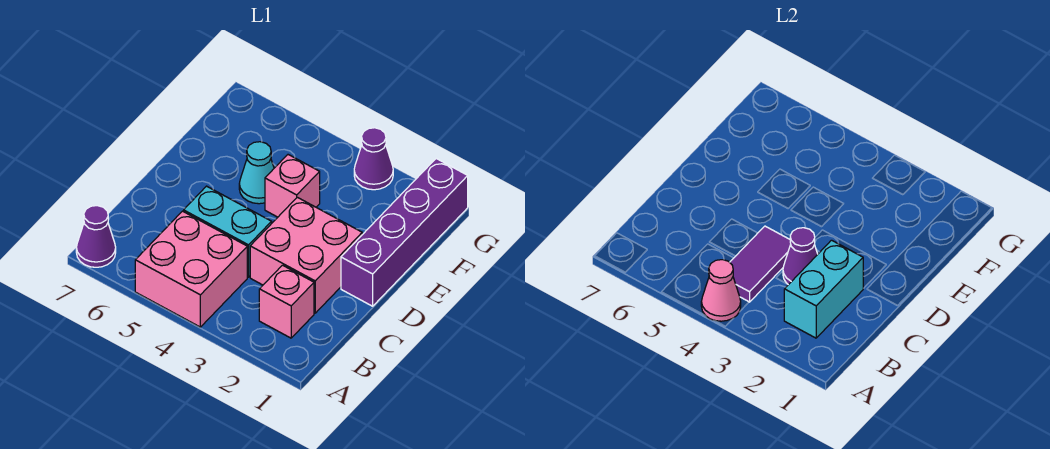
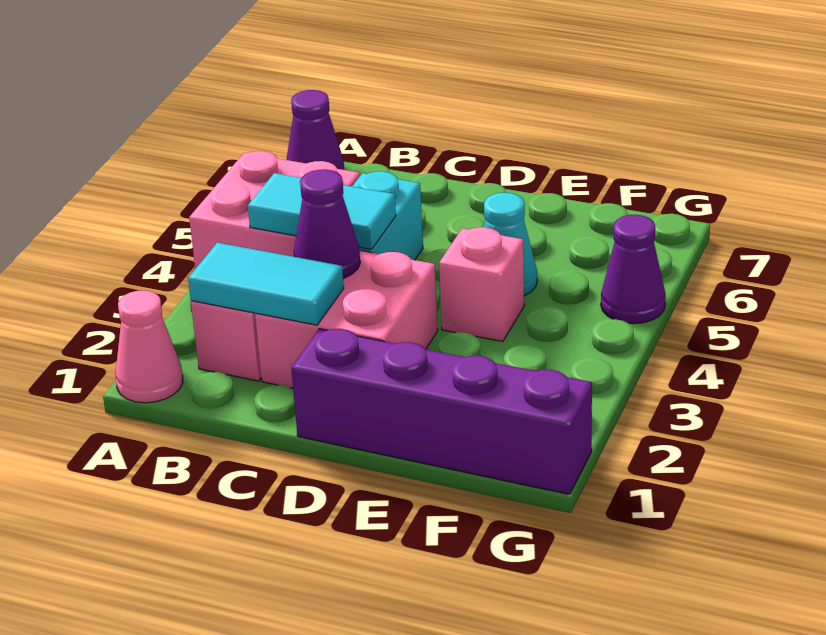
pink 1x1 cone [701,260,741,321] -> pink 1x1 cone moved to [116,291,183,403]
cyan 1x2 brick [784,240,863,338] -> cyan 1x2 tile [188,243,344,325]
purple 1x2 tile [730,226,791,302] -> cyan 1x2 tile [248,173,396,250]
purple 1x1 cone [354,128,393,190] -> purple 1x1 cone moved to [601,215,666,324]

